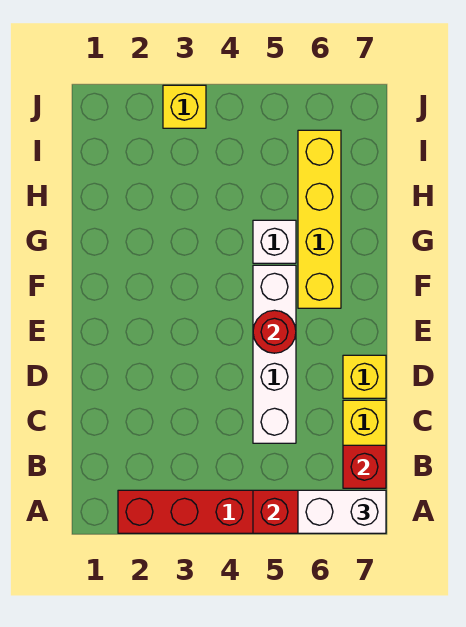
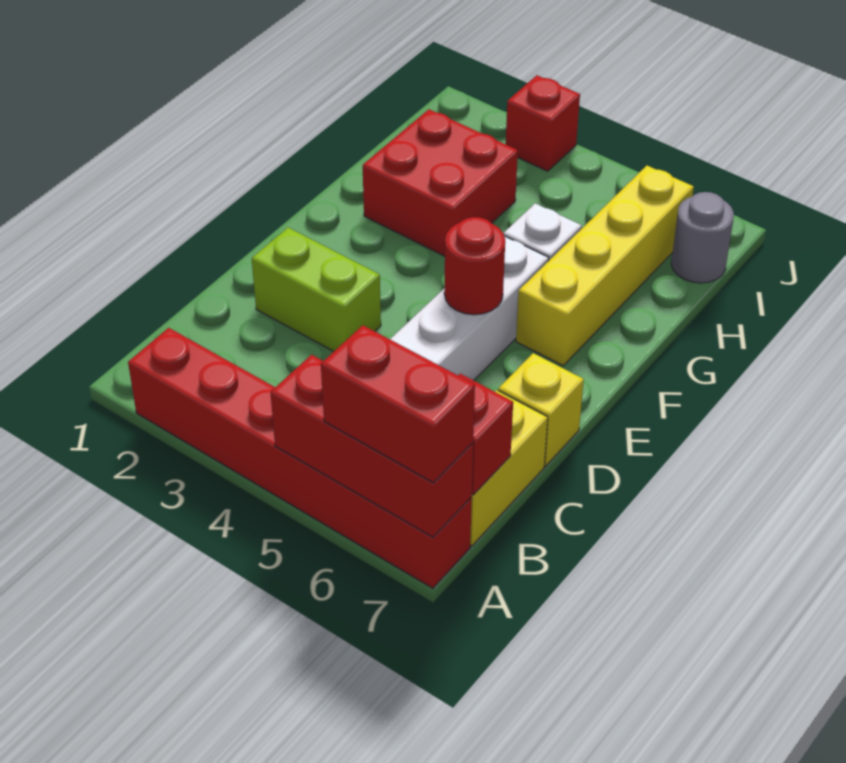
white 1x2 brick [298,490,386,533] -> red 1x2 brick [321,325,475,483]
none -> lime 1x2 brick [252,228,381,351]
none -> red 2x2 brick [363,109,518,256]
none -> grey 1x1 round brick [671,192,734,283]
yellow 1x1 brick [163,85,206,128] -> red 1x1 brick [506,75,580,171]

